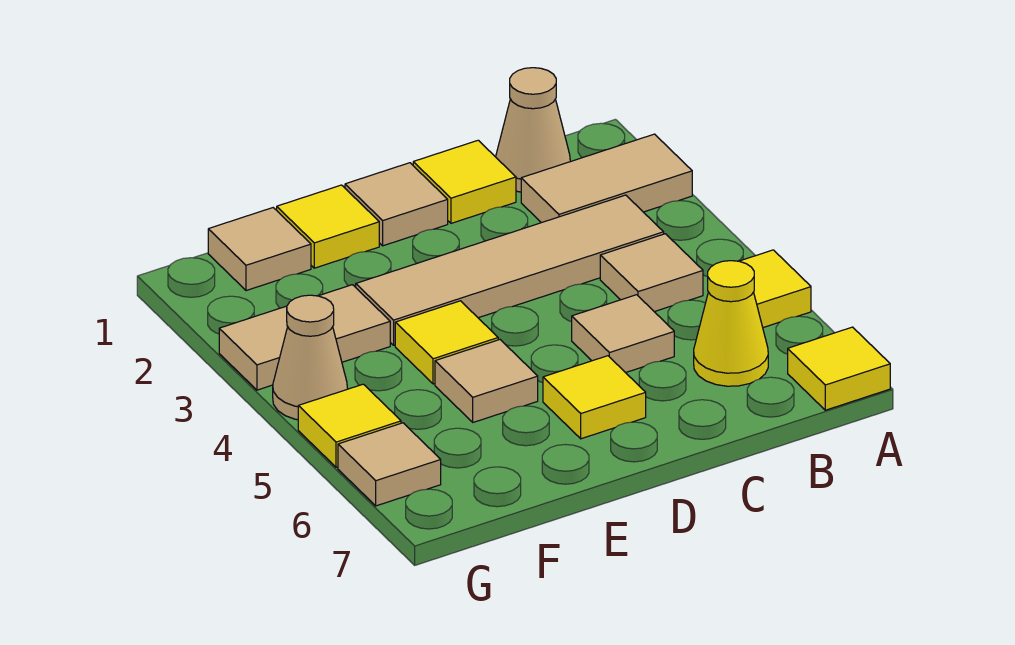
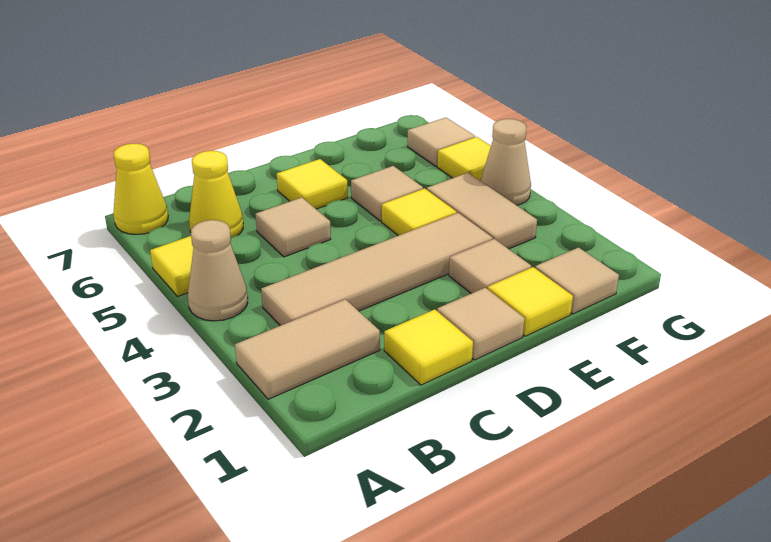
yellow 1x1 tile [788,327,890,410] -> yellow 1x1 cone [113,144,168,234]
tan 1x1 cone [496,68,570,192] -> tan 1x1 cone moved to [188,220,248,321]
tan 1x1 tile [600,234,703,312] -> tan 1x1 tile moved to [449,239,531,294]
tan 1x2 tile [219,285,390,390] -> tan 1x2 tile turned to [427,173,537,249]

